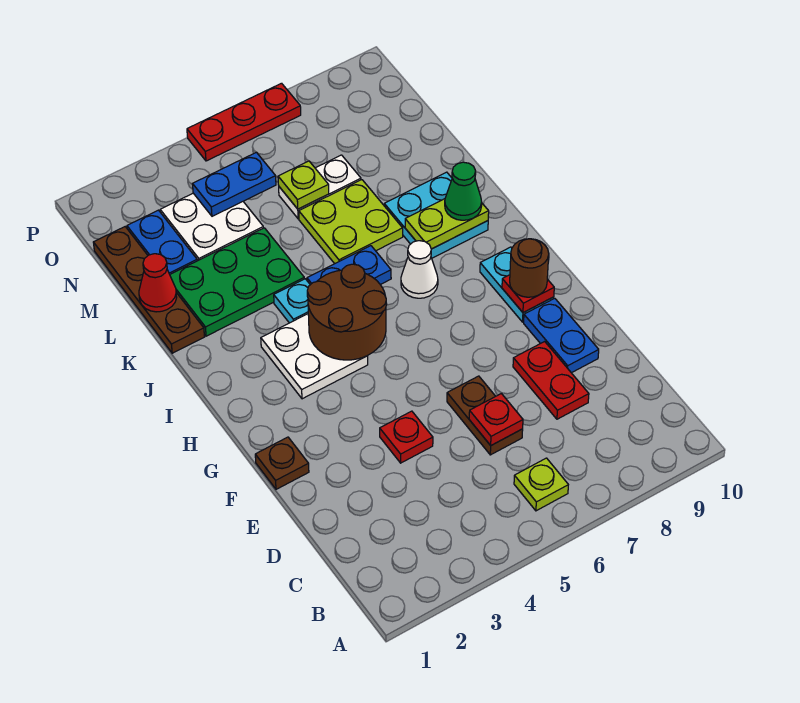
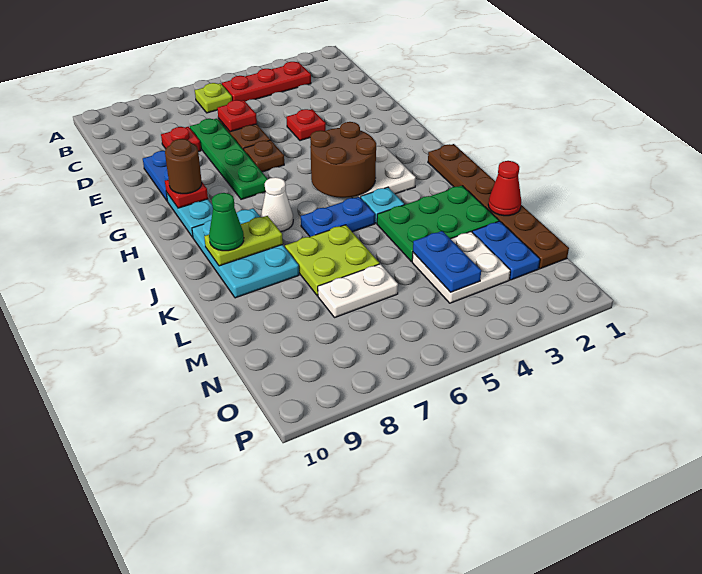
none -> green 1x4 plate [190,119,268,199]
red 1x2 plate [513,342,589,419] -> red 1x1 plate [161,127,201,152]
brown 1x1 plate [255,437,309,489] -> brown 1x1 plate moved to [244,140,284,172]
cyan 2x2 plate [384,172,488,258] -> cyan 2x3 plate [192,208,299,298]
brown 1x4 plate [93,227,204,353] -> brown 1x6 plate [428,144,569,269]
lime 1x1 plate [278,161,329,209] -> none
blue 1x2 plate [193,152,276,216] -> blue 1x2 plate turned to [413,231,481,292]
red 1x3 plate [187,83,301,161] -> red 1x3 plate moved to [222,62,311,102]

